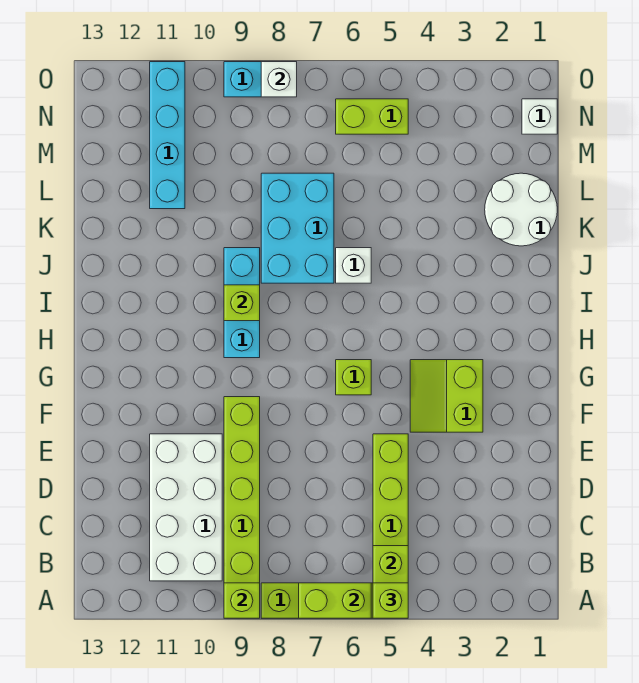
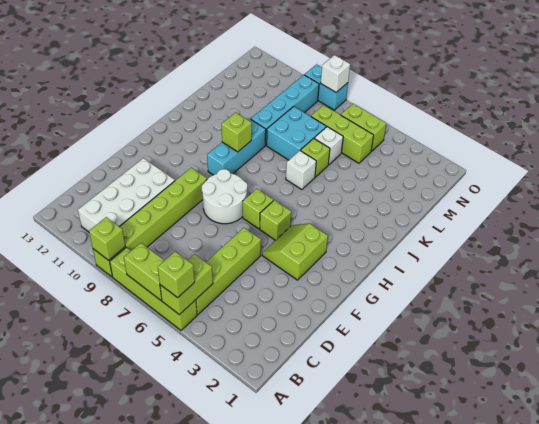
none -> lime 1x1 brick [260,200,291,240]
cyan 2x3 brick [261,173,334,283] -> cyan 2x2 brick [267,106,326,160]
white 2x2 round brick [485,173,557,246] -> white 2x2 round brick moved to [202,169,247,224]
none -> lime 1x1 brick [301,138,330,177]
cyan 1x4 brick [150,62,185,209] -> cyan 1x4 brick moved to [251,75,319,145]
none -> lime 1x3 brick [311,105,374,163]
white 1x1 brick [522,99,557,134] -> white 1x1 brick moved to [314,127,343,165]

